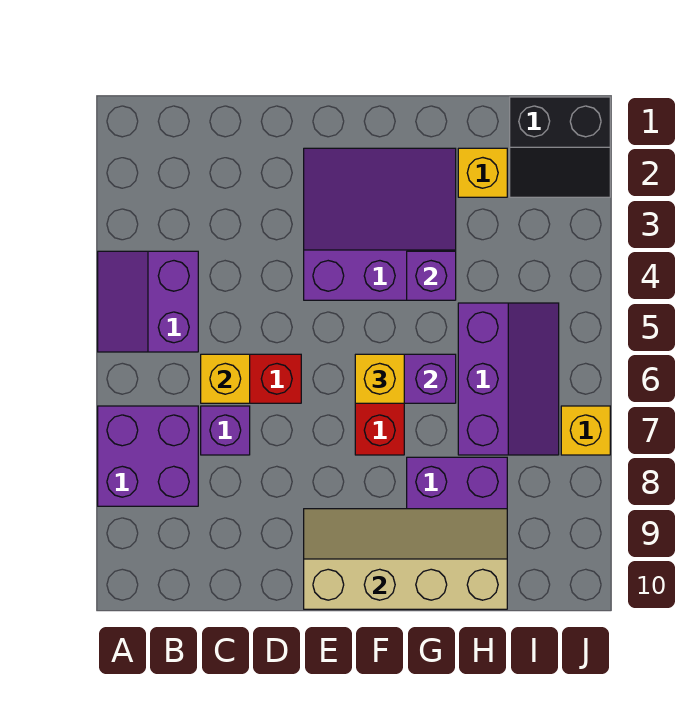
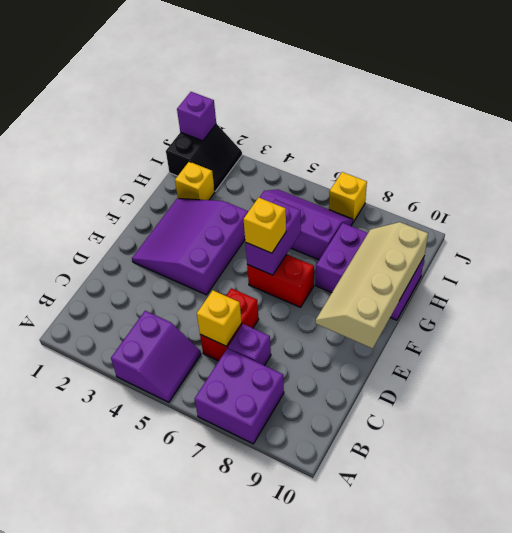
purple 2x2 slope [98,251,198,352] -> purple 2x2 slope turned to [111,311,201,402]
purple 1x1 brick [407,251,456,300] -> purple 1x1 brick moved to [177,92,216,141]

